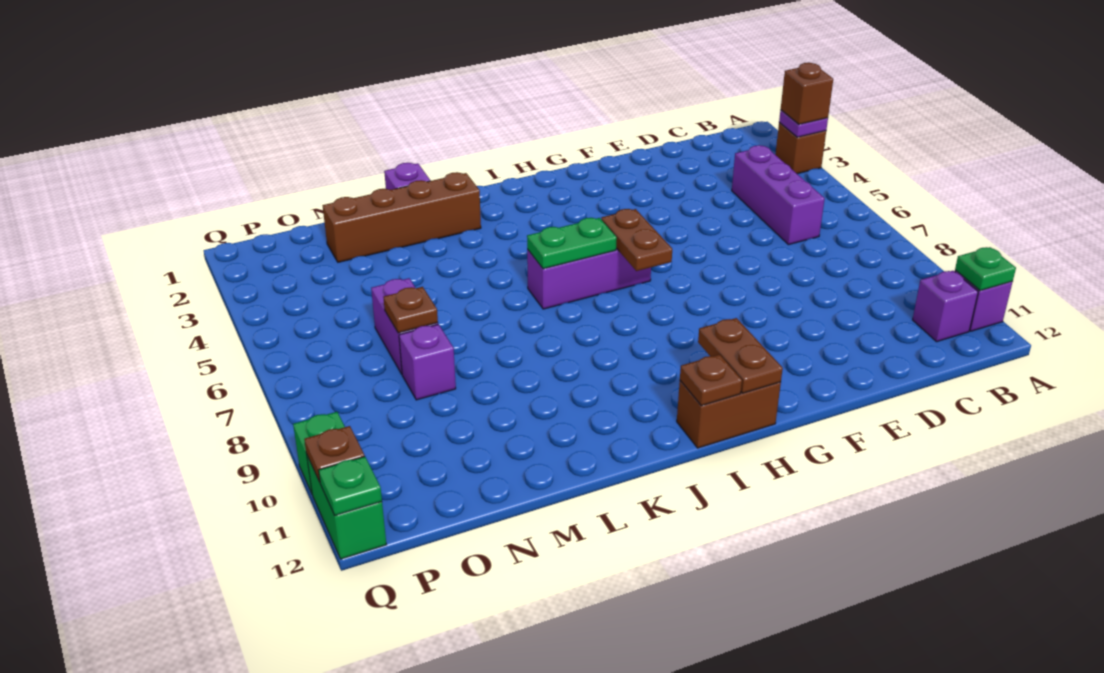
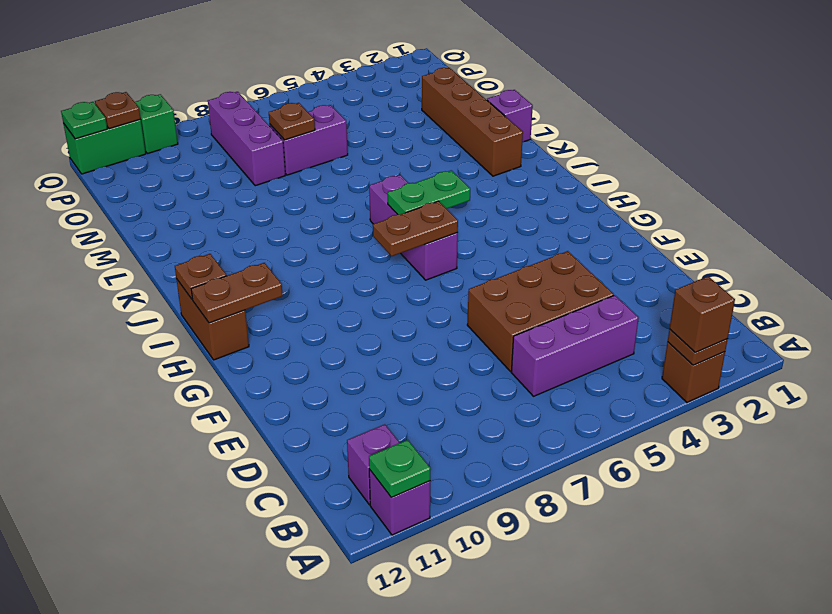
purple 1x1 plate [779,110,828,137] -> brown 1x1 plate [668,329,728,365]
none -> brown 2x3 brick [467,251,614,371]
green 1x2 plate [527,218,617,269] -> green 1x2 plate turned to [388,170,470,215]
purple 1x1 brick [399,324,456,400] -> purple 1x3 brick [208,92,285,186]

